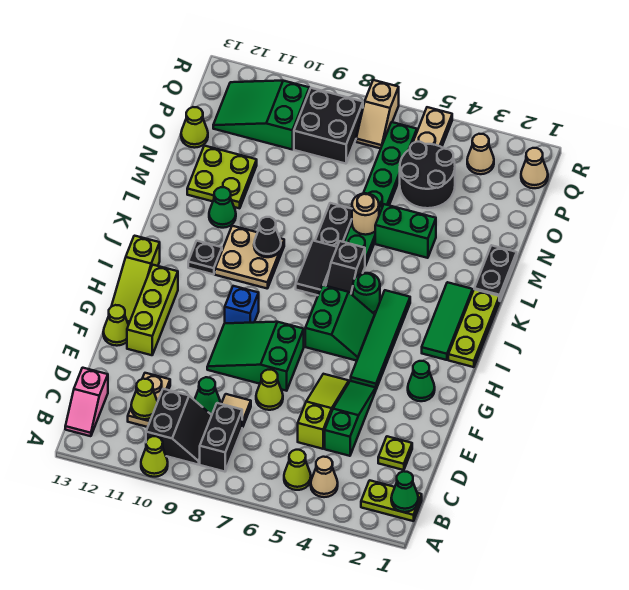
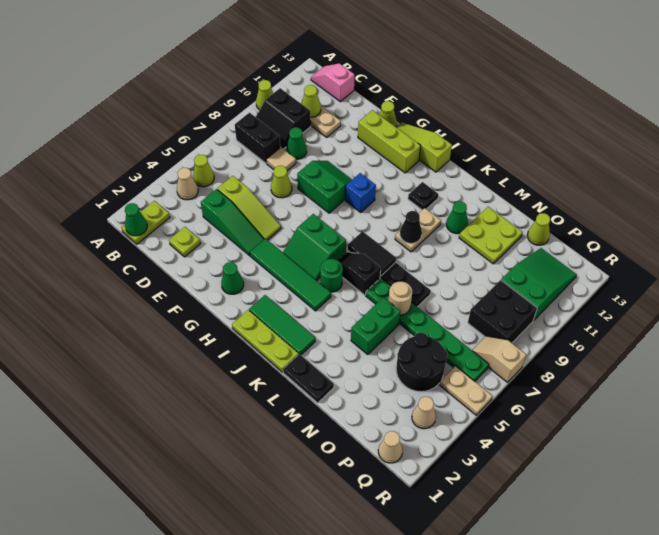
green 2x3 slope [207,322,304,391] -> green 2x2 slope [297,161,352,213]
tan 2x2 plate [215,226,284,288] -> tan 1x2 plate [395,208,441,252]

